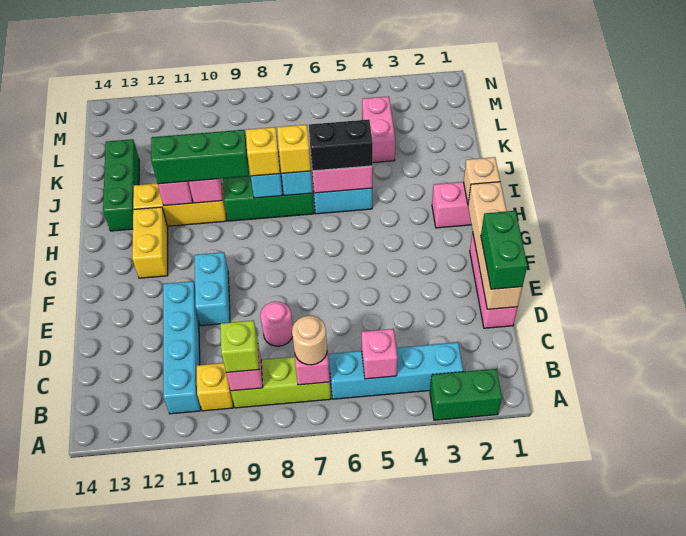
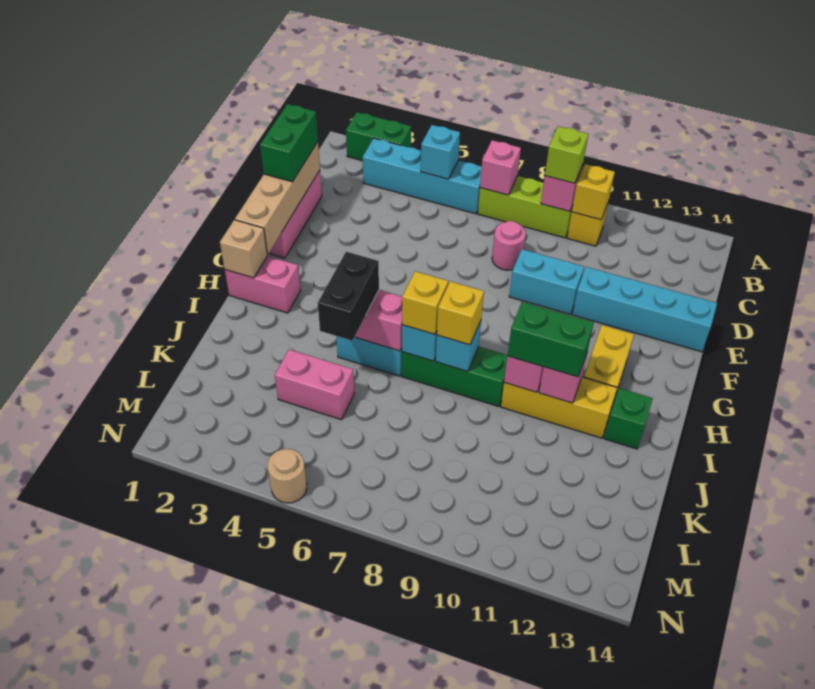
pink 1x1 brick [361,329,397,379] -> cyan 1x1 brick [421,125,460,179]
tan 1x1 round brick [292,316,327,365] -> tan 1x1 round brick moved to [268,449,307,503]
none -> yellow 1x1 brick [572,164,615,220]
cyan 1x4 brick [163,281,201,414] -> cyan 1x4 brick turned to [573,267,717,352]
cyan 1x2 brick [195,252,230,326] -> cyan 1x2 brick turned to [509,249,584,314]
black 1x2 brick [309,119,373,171] -> black 1x2 brick turned to [318,252,379,341]
green 1x3 brick [151,130,249,184] -> green 1x2 brick [508,302,594,377]
green 1x3 brick [103,139,139,231] -> green 1x1 brick [604,388,653,449]
pink 1x2 brick [362,96,395,163] -> pink 1x2 brick turned to [275,349,354,420]

